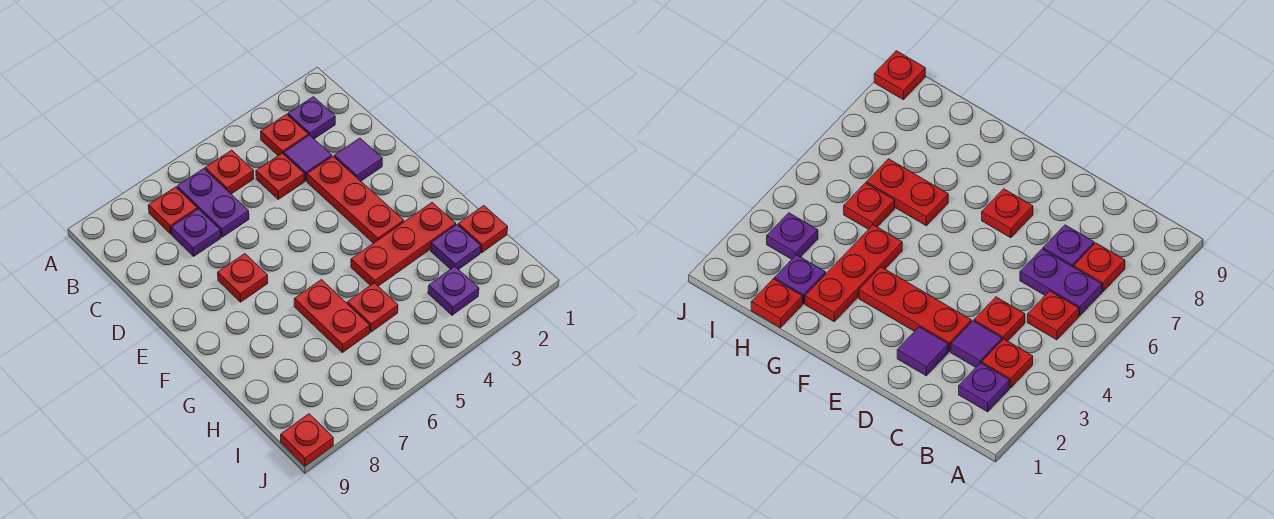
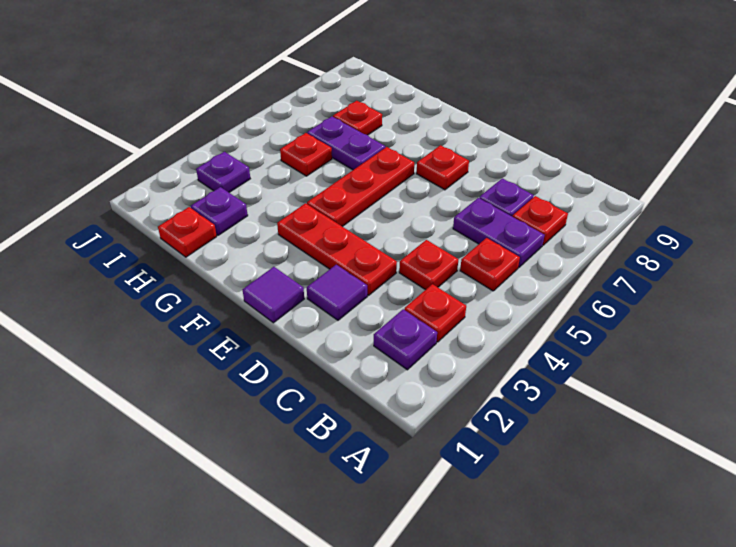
purple 1x1 tile [284,135,332,181] -> purple 1x1 tile moved to [243,267,304,323]
red 1x3 plate [351,203,456,286] -> red 1x3 plate moved to [307,147,414,227]
red 1x2 plate [294,280,370,353] -> purple 1x2 plate [307,116,385,170]
red 1x1 plate [281,414,333,466] -> red 1x1 plate moved to [333,101,382,135]

